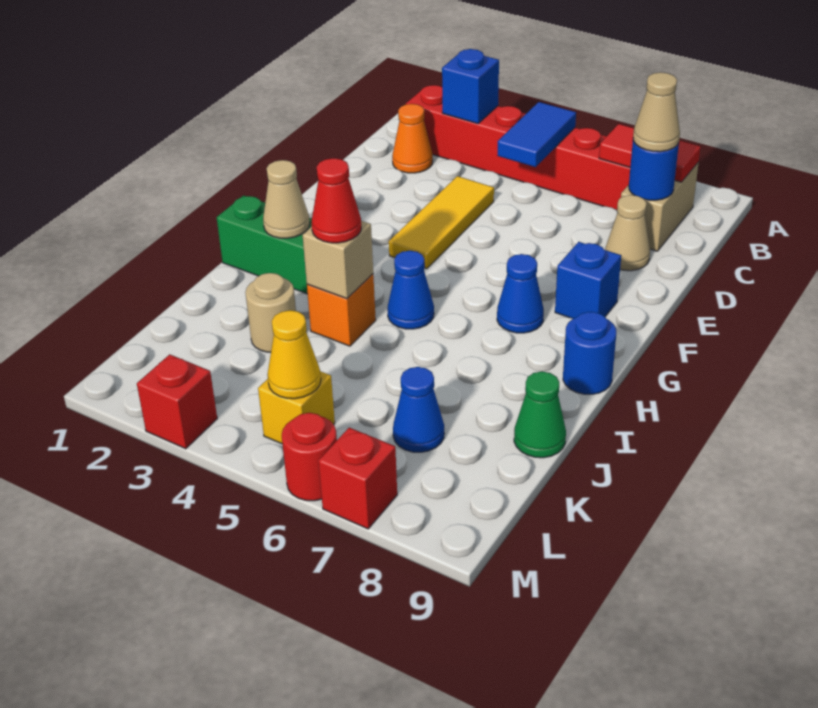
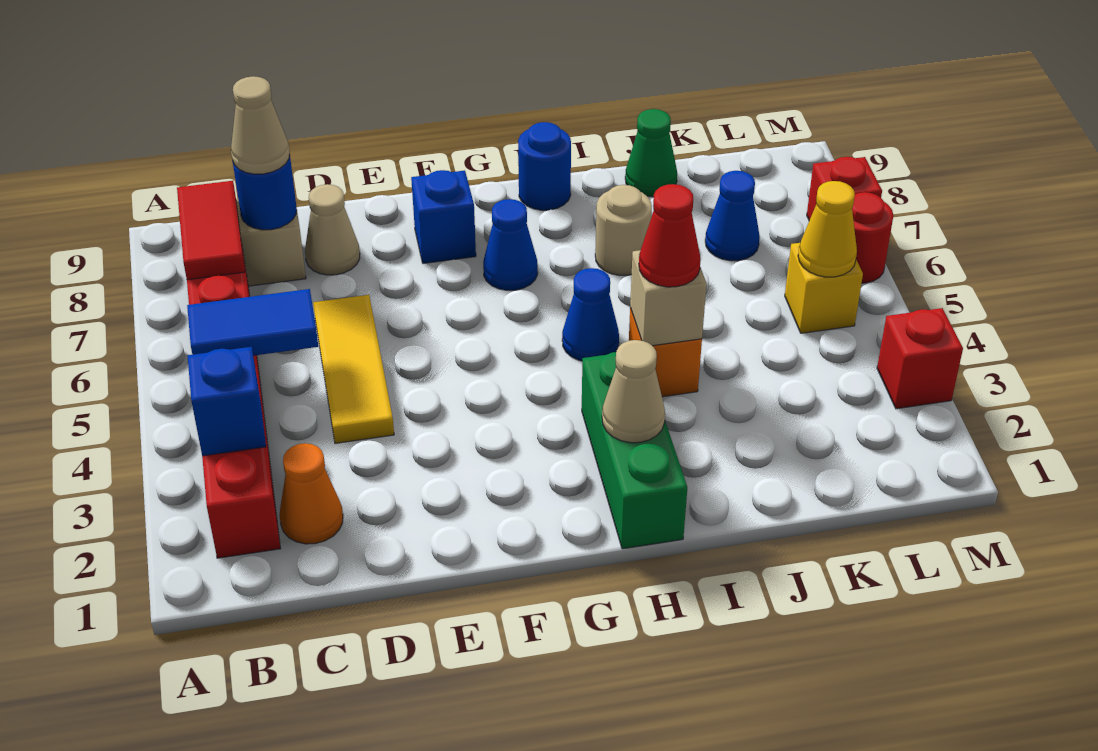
yellow 1x3 tile [389,176,494,269] -> yellow 1x3 tile turned to [313,295,394,443]
tan 1x1 round brick [245,273,296,352] -> tan 1x1 round brick moved to [595,185,652,275]

